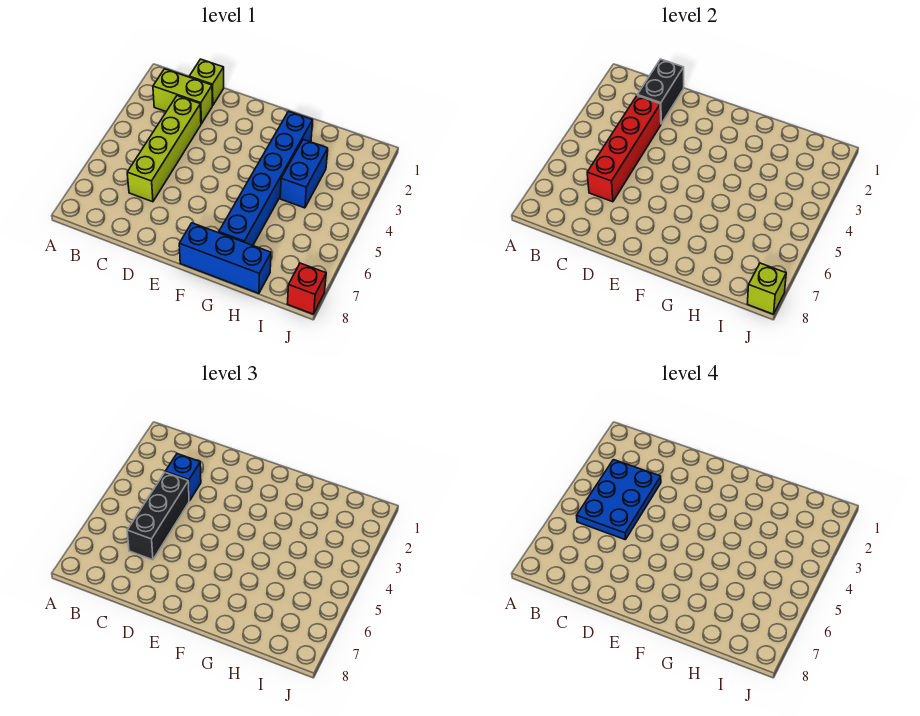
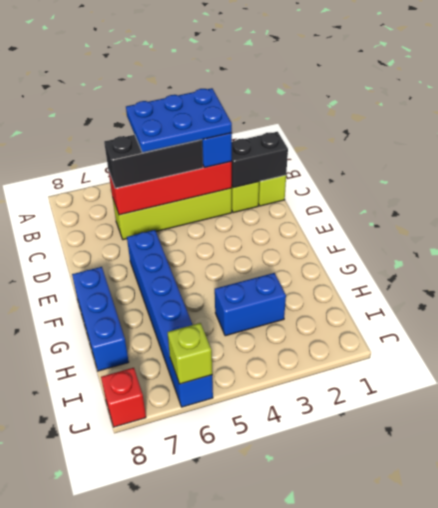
blue 1x6 brick [219,111,313,245] -> blue 1x6 brick turned to [127,230,213,407]
lime 1x1 brick [747,263,786,314] -> lime 1x1 brick moved to [168,323,212,384]

